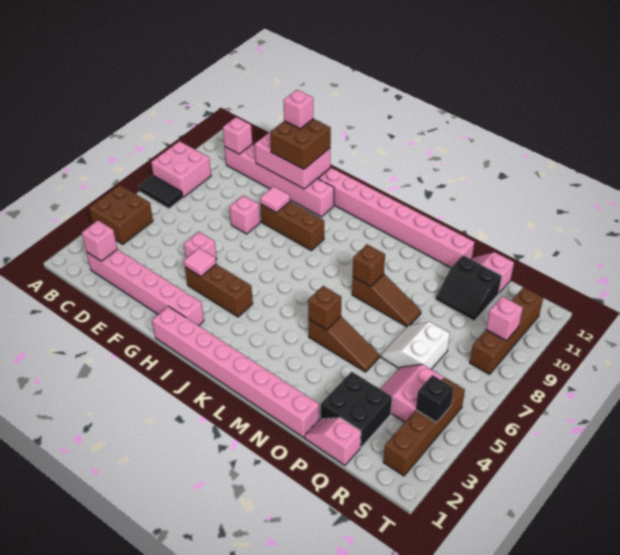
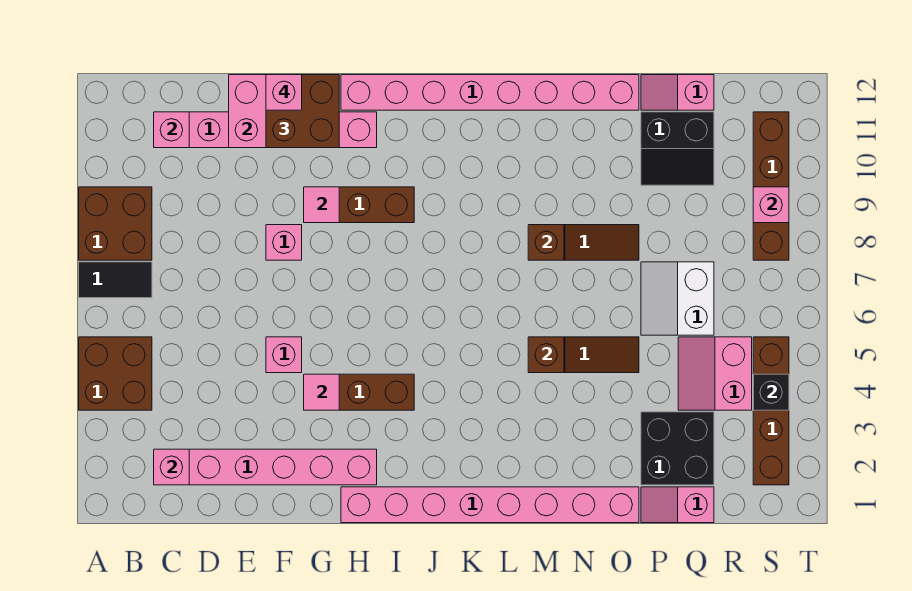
pink 2x2 brick [151,141,211,197] -> brown 2x2 brick [79,187,152,260]

